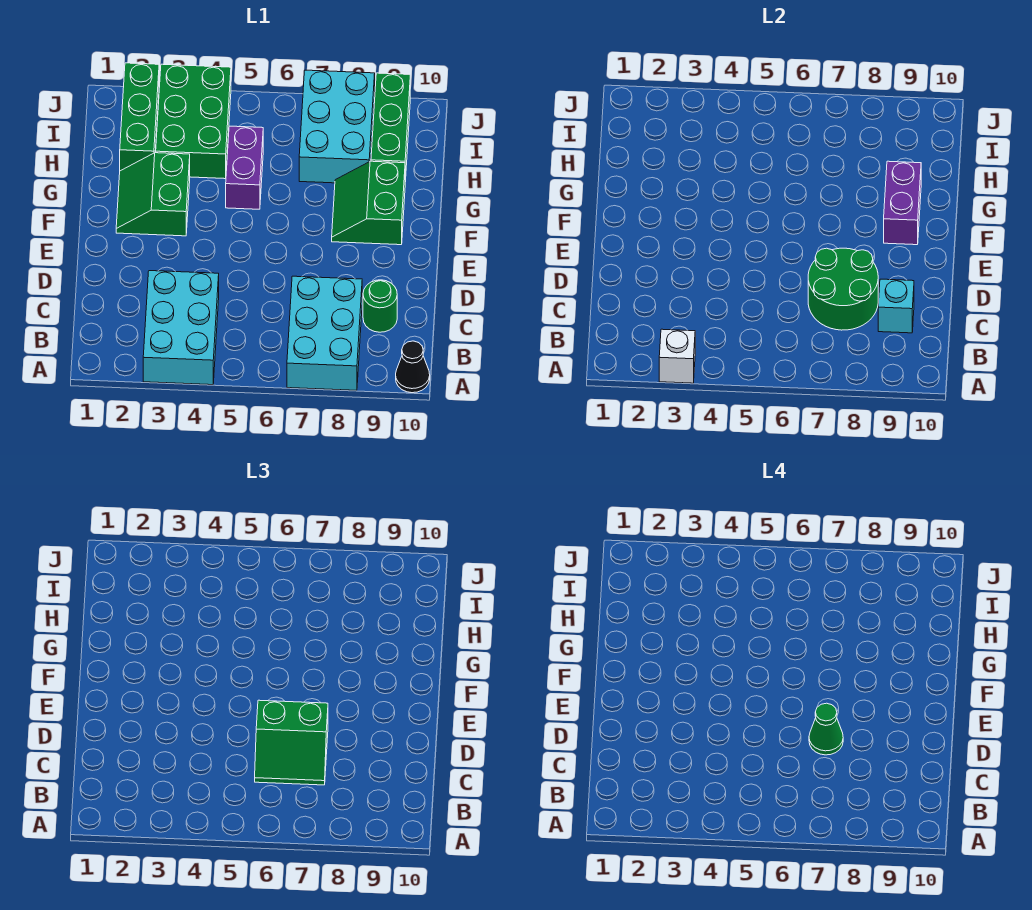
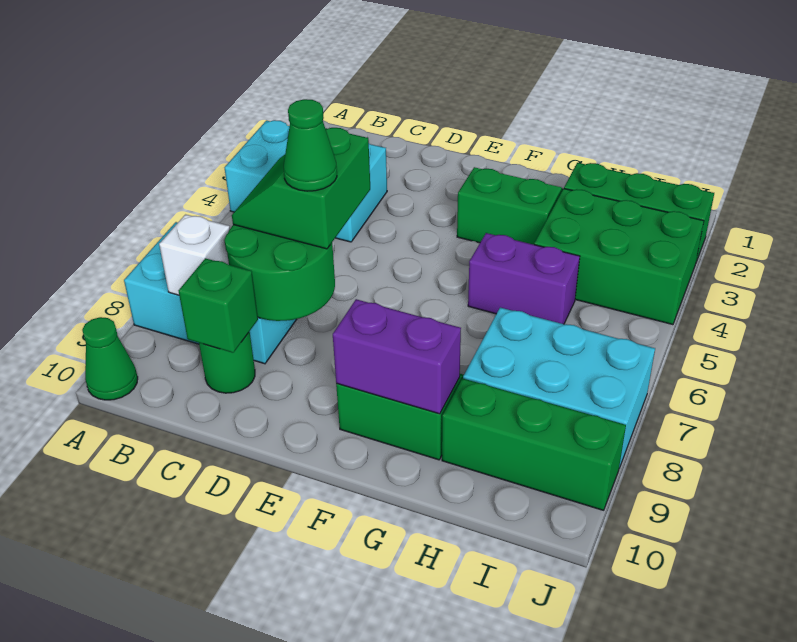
white 1x1 brick [659,329,695,383] -> white 1x1 brick moved to [159,215,230,295]
black 1x1 cone [396,341,430,393] -> green 1x1 cone [82,317,138,400]
cyan 1x1 brick [878,279,914,333] -> green 1x1 brick [179,258,258,353]

